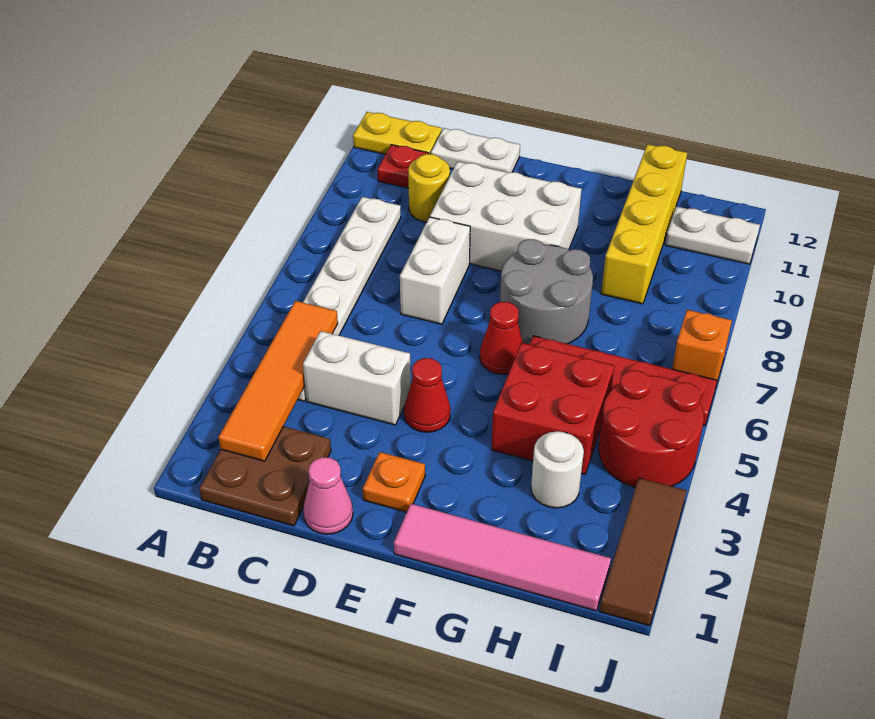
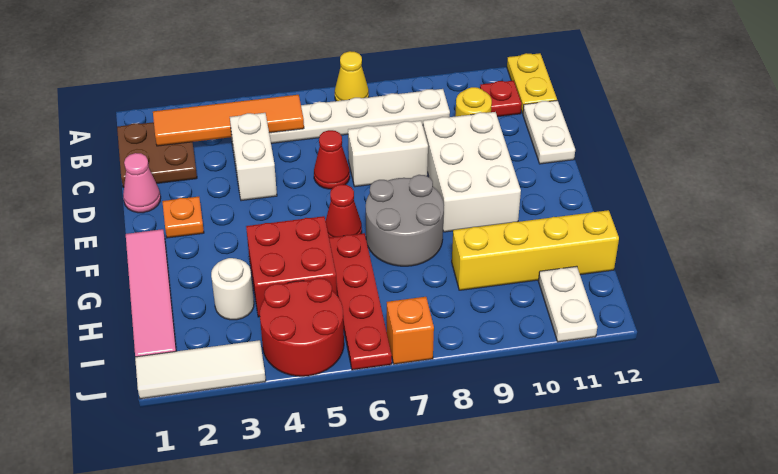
none -> yellow 1x1 cone [335,51,369,101]
red 1x1 cone [404,358,451,432] -> red 1x1 cone moved to [314,130,350,189]
brown 1x3 tile [599,478,686,626] -> white 1x3 tile [135,340,266,399]

